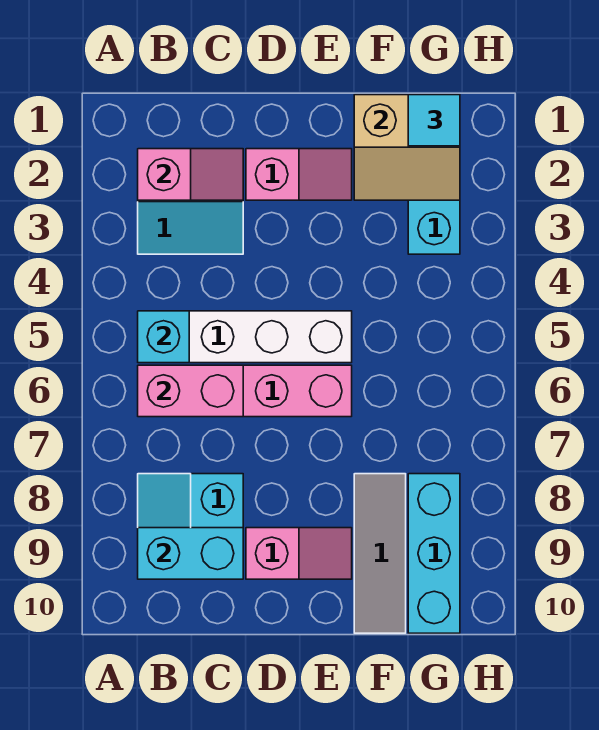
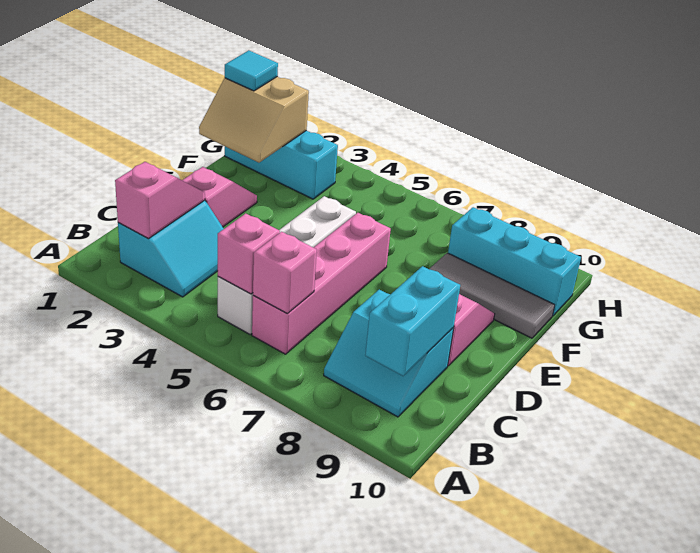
cyan 1x1 brick [138,311,189,363] -> pink 1x1 brick [218,213,280,294]
pink 1x2 brick [138,365,243,417] -> pink 1x1 brick [253,232,317,314]
tan 2x2 slope [354,95,460,200] -> tan 2x2 slope turned to [199,77,309,163]

